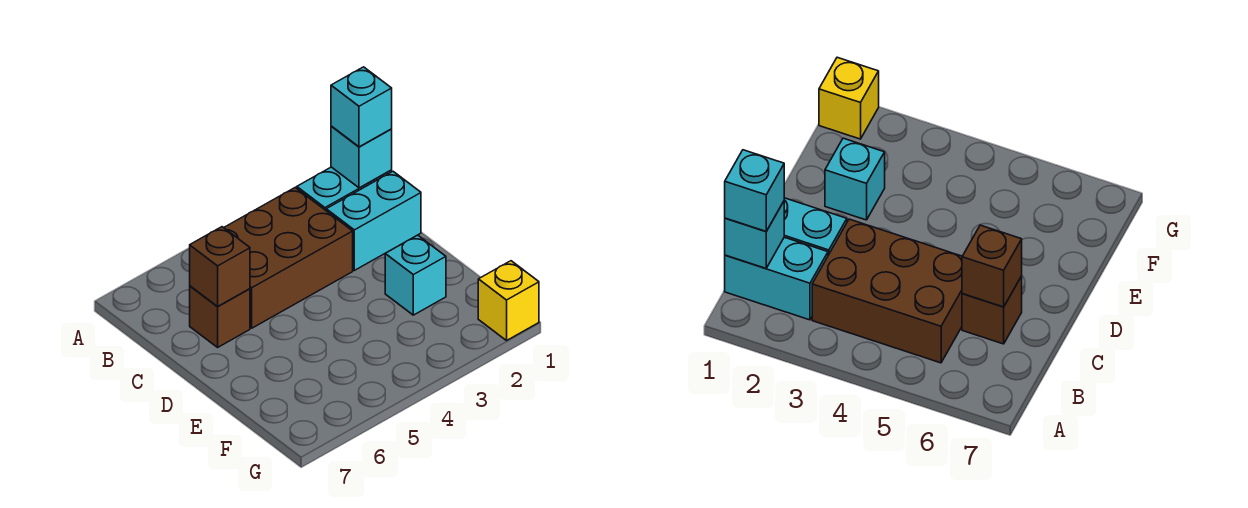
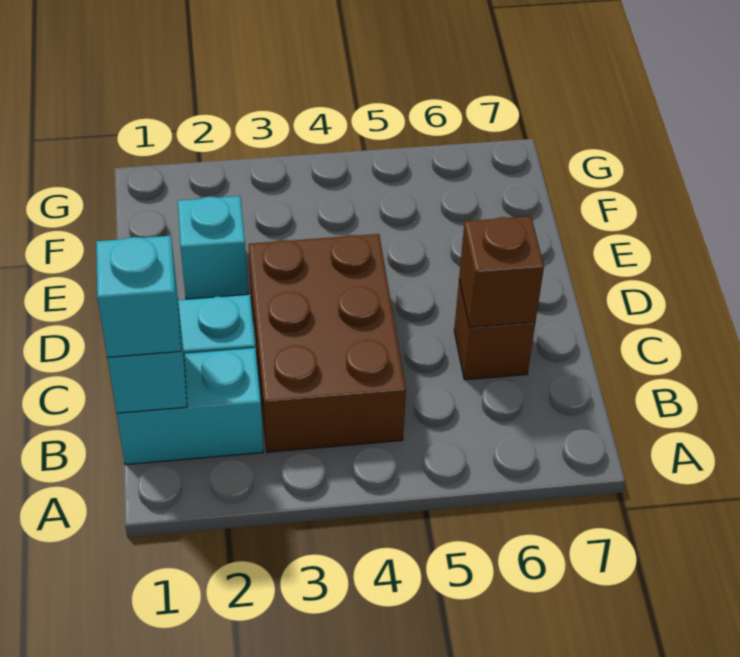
brown 2x3 brick [224,188,353,328] -> brown 2x3 brick turned to [248,234,406,452]
yellow 1x1 brick [478,261,539,340] -> none

